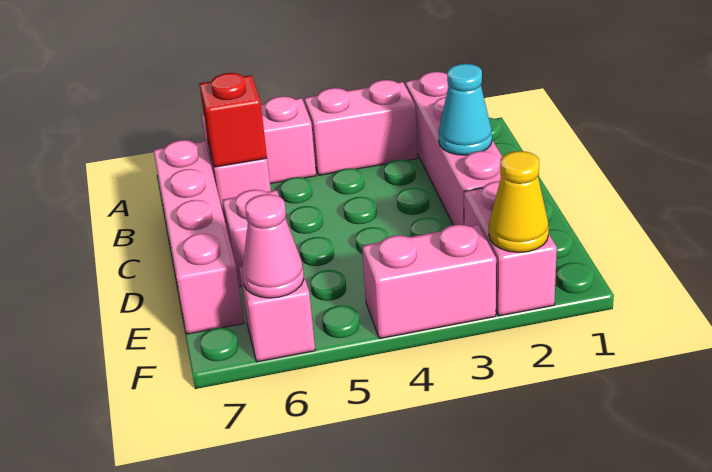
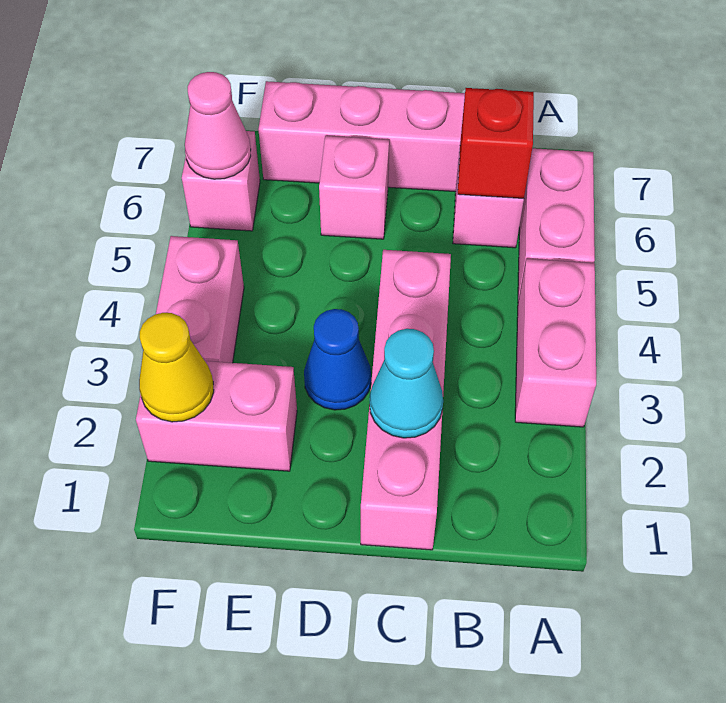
pink 1x4 brick [405,72,502,225] -> pink 1x4 brick turned to [361,250,451,550]
none -> blue 1x1 cone [304,309,371,410]

